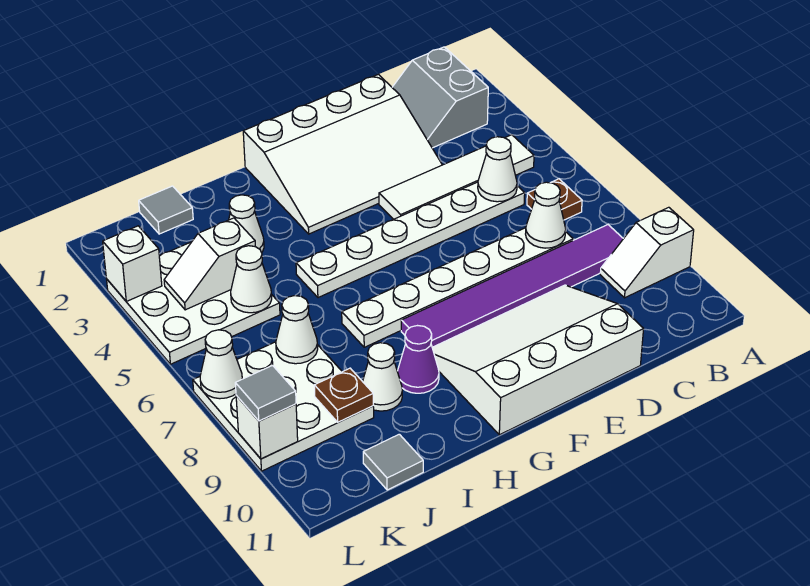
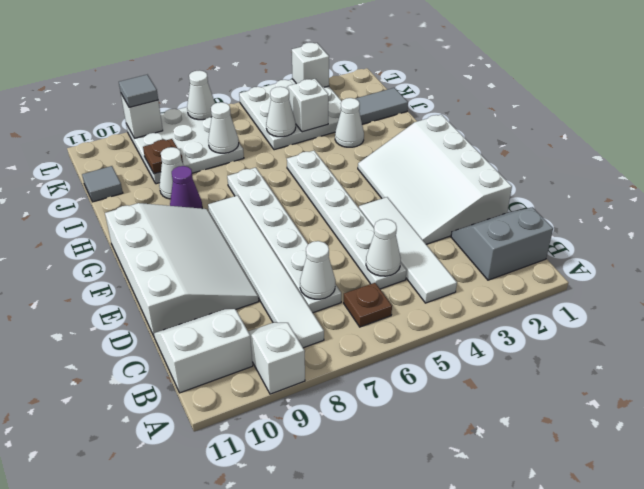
purple 1x6 tile [401,225,623,347] -> white 1x6 tile [208,195,324,348]
none -> white 2x2 slope [154,309,253,393]
grey 1x1 tile [139,186,193,234] -> grey 1x2 tile [355,88,408,124]

